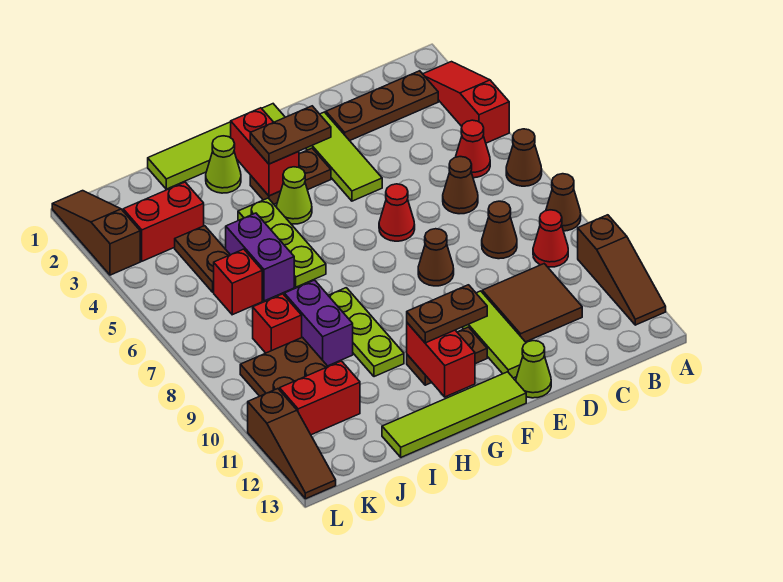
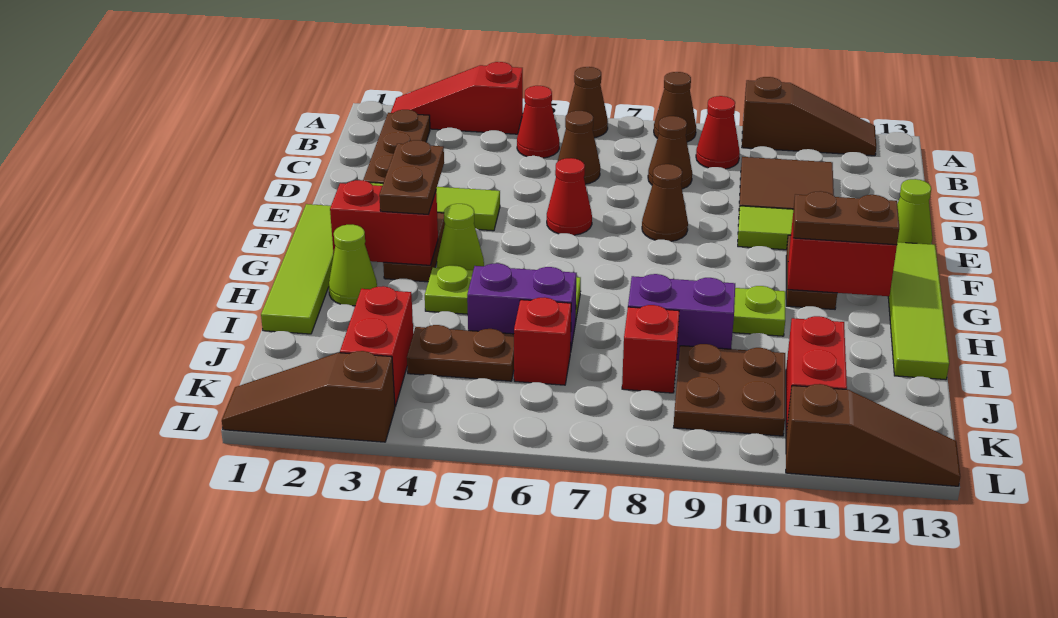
brown 1x2 plate [407,285,487,343] -> brown 1x2 plate turned to [793,191,899,245]

